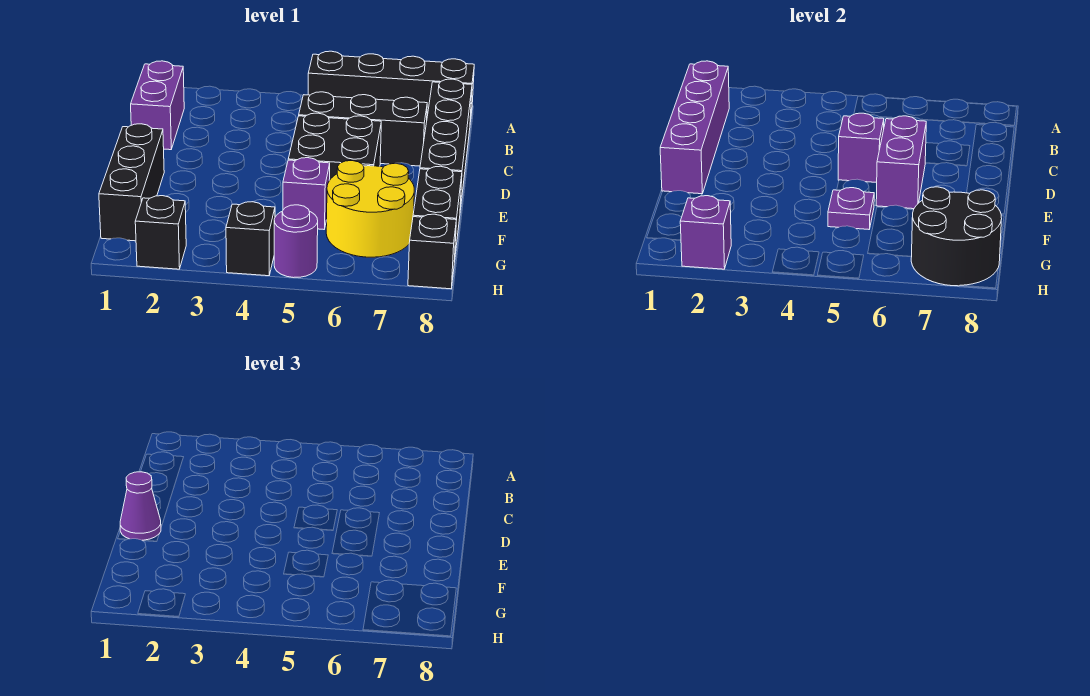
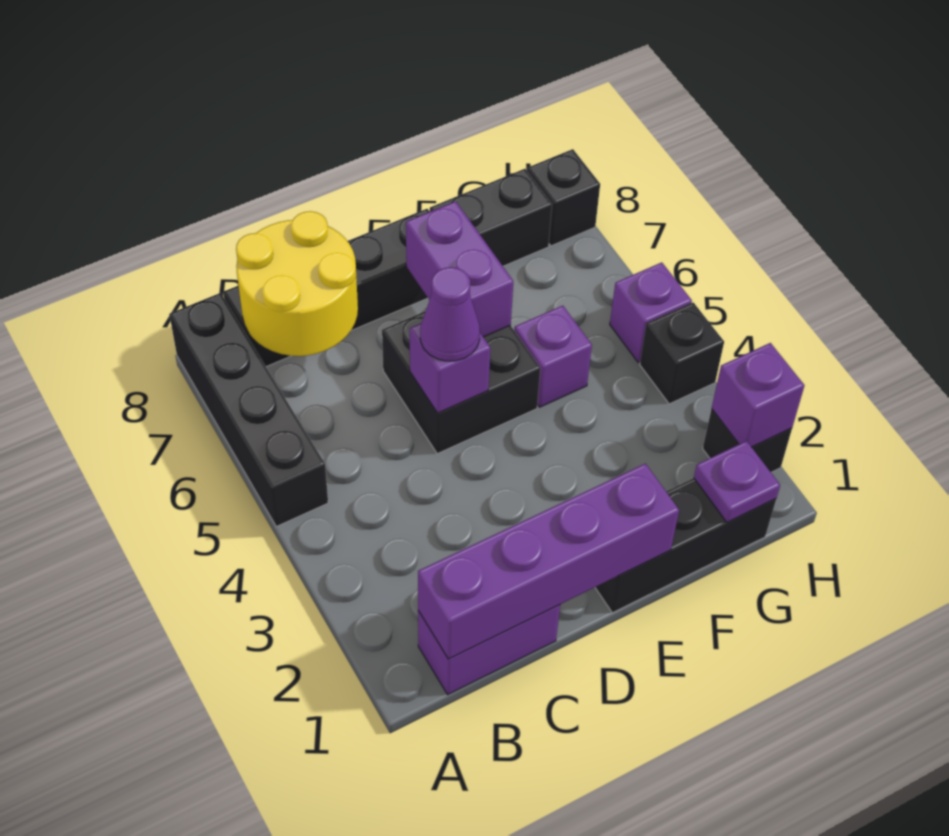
black 1x3 brick [299,92,427,166] -> none
purple 1x2 brick [876,116,926,209] -> purple 1x2 brick turned to [406,201,513,337]
purple 1x1 cone [120,472,161,540] -> purple 1x1 cone moved to [420,267,480,361]
purple 1x1 plate [828,188,874,229] -> purple 1x1 plate moved to [694,441,780,522]
yellow 2x2 round brick [326,161,414,257] -> yellow 2x2 round brick moved to [236,211,358,356]
black 2x2 round brick [911,187,1002,286] -> none
purple 1x1 round brick [274,205,318,278] -> purple 1x1 brick [610,262,692,363]

